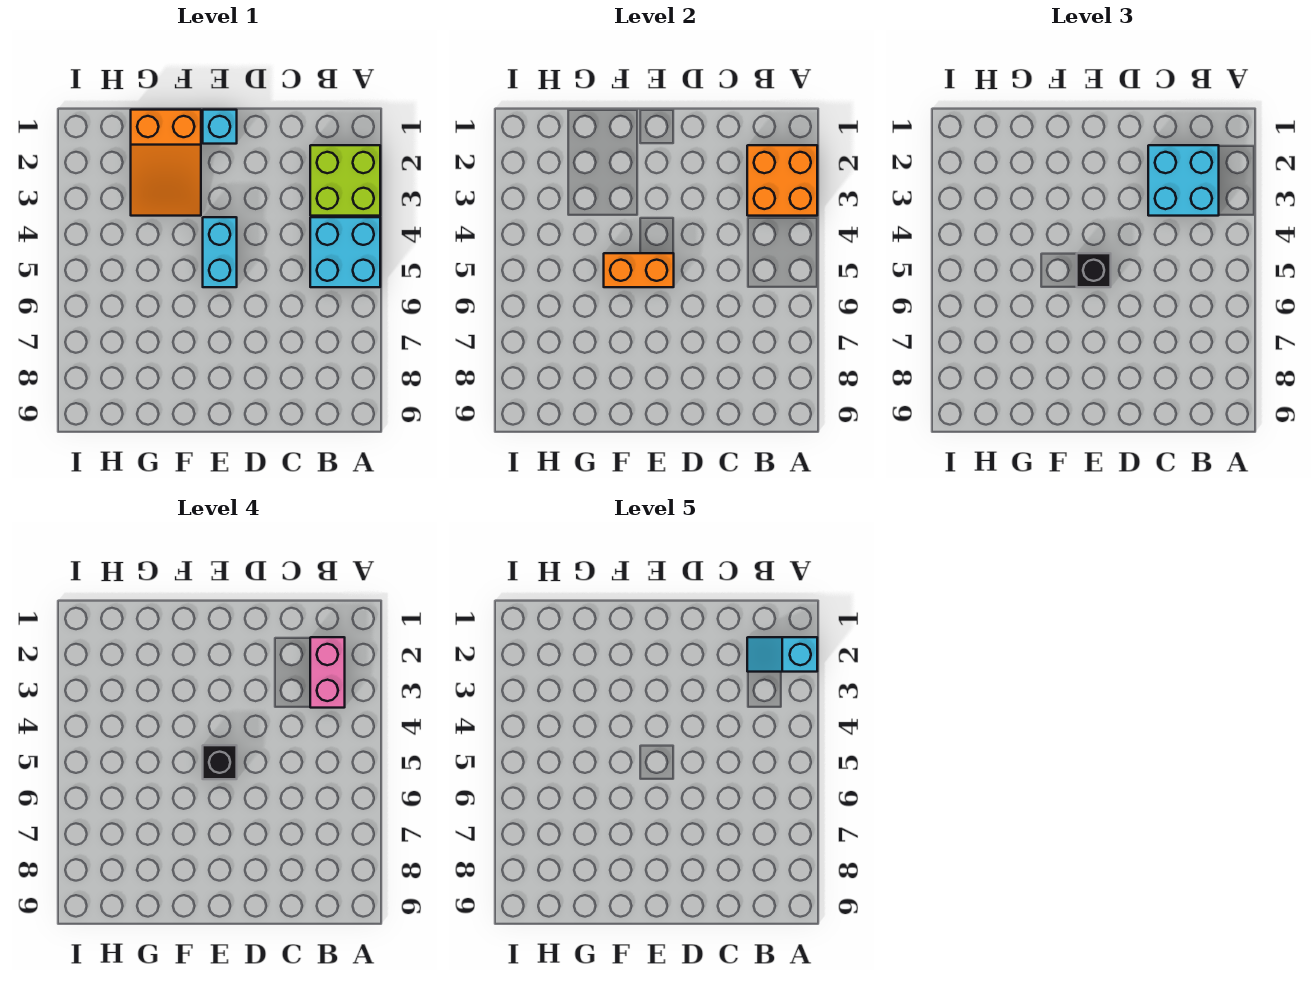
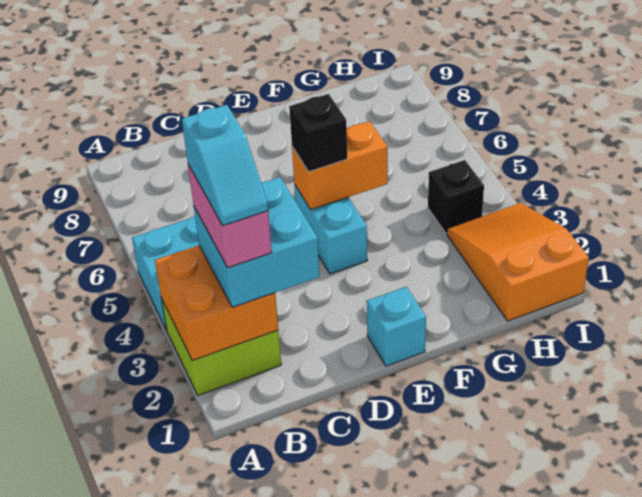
cyan 1x2 slope [747,637,817,672] -> cyan 1x2 slope turned to [182,105,268,226]
black 1x1 brick [203,745,237,779] -> black 1x1 brick moved to [428,160,484,233]
orange 2x3 slope [131,110,201,216] -> orange 2x3 slope moved to [447,203,589,321]

